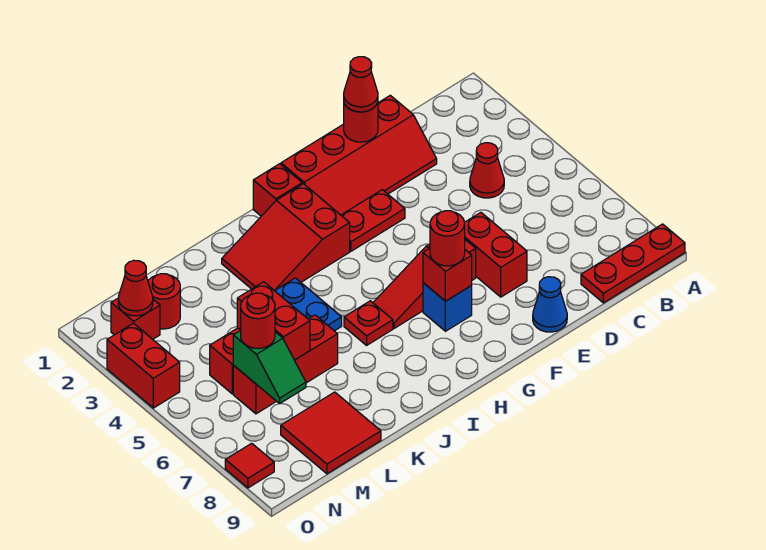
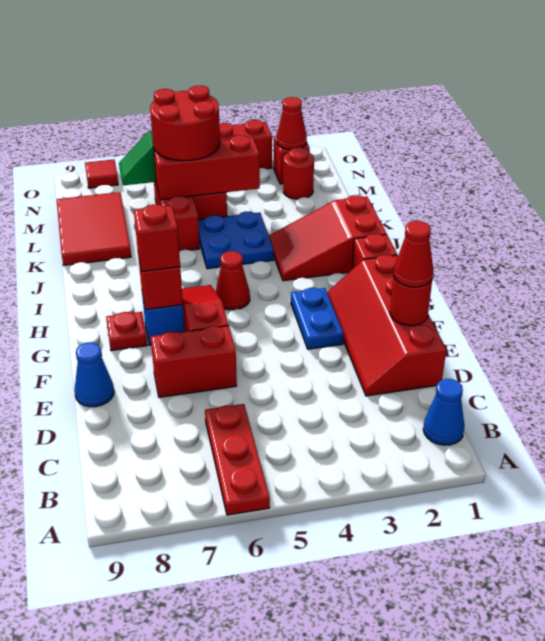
red 1x3 plate [581,224,685,303] -> red 1x3 plate moved to [205,404,270,515]
none -> blue 1x1 cone [423,379,465,445]
red 1x1 cone [470,143,504,198] -> red 1x1 cone moved to [216,251,250,310]
red 1x2 plate [341,190,405,251] -> blue 1x2 plate [291,288,344,349]
red 1x1 round brick [430,211,465,266] -> red 1x1 brick [134,204,180,272]
red 2x3 slope [222,184,350,291] -> red 2x3 slope turned to [269,195,387,281]
red 1x1 plate [344,301,393,345] -> red 1x1 plate moved to [106,312,147,351]
red 1x2 brick [237,282,310,360] -> red 1x3 brick [154,135,260,200]
red 2x2 tile [281,392,381,474] -> red 2x3 tile [57,192,131,265]
red 1x1 round brick [241,293,275,348] -> red 2x2 round brick [150,86,220,161]

